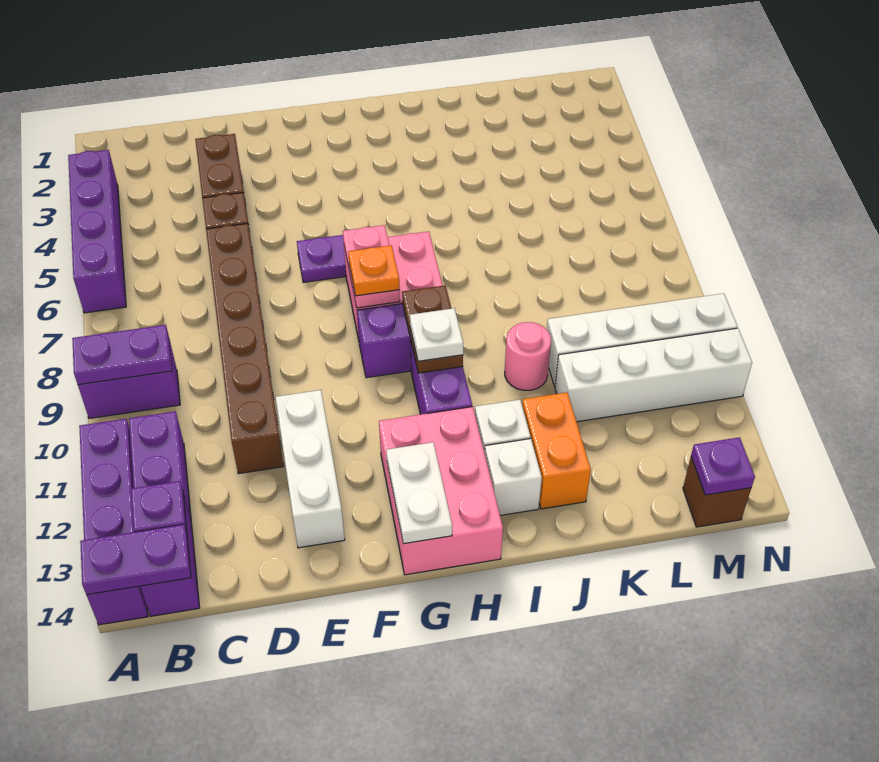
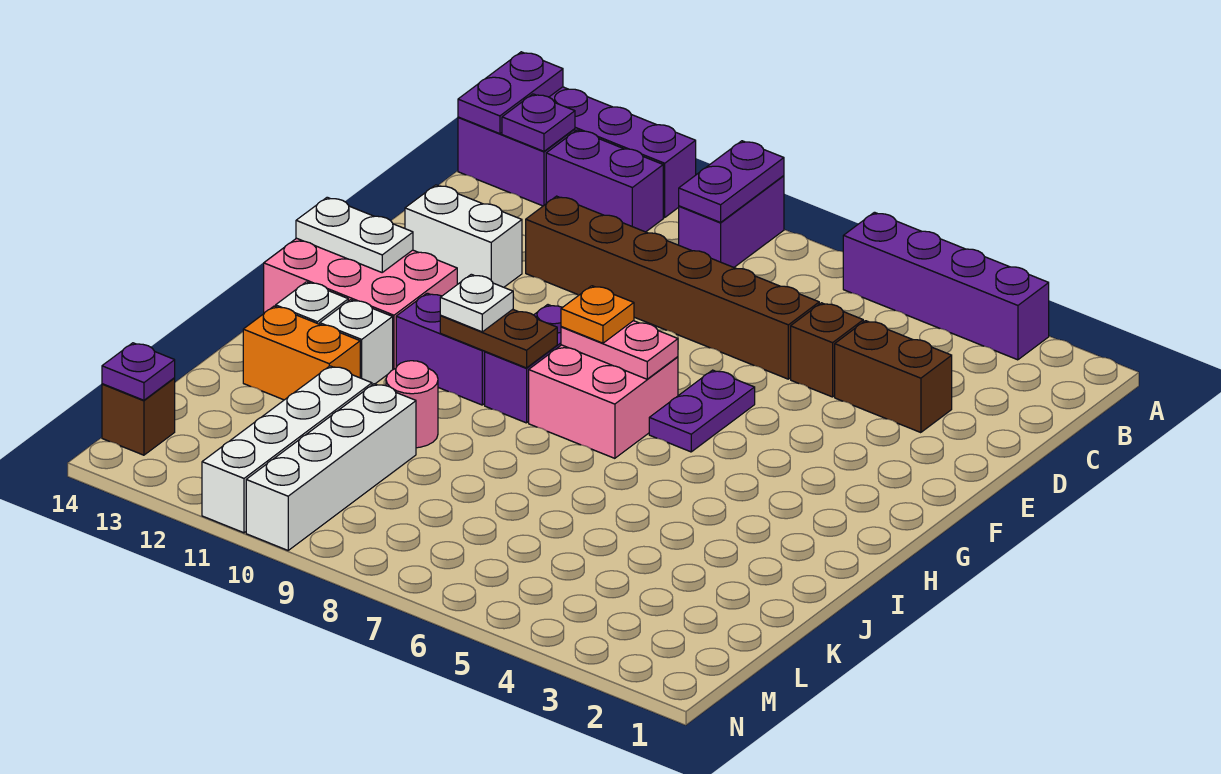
white 1x3 brick [276,390,345,548] -> white 1x2 brick [405,185,522,287]

